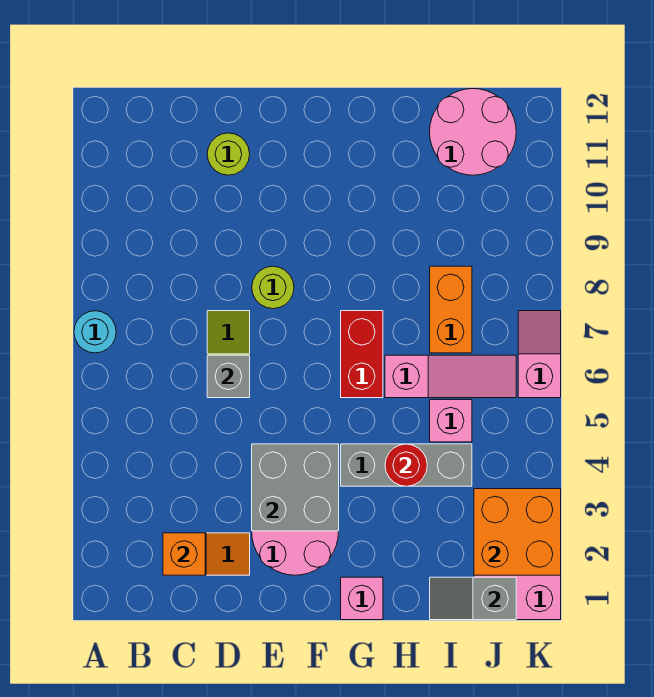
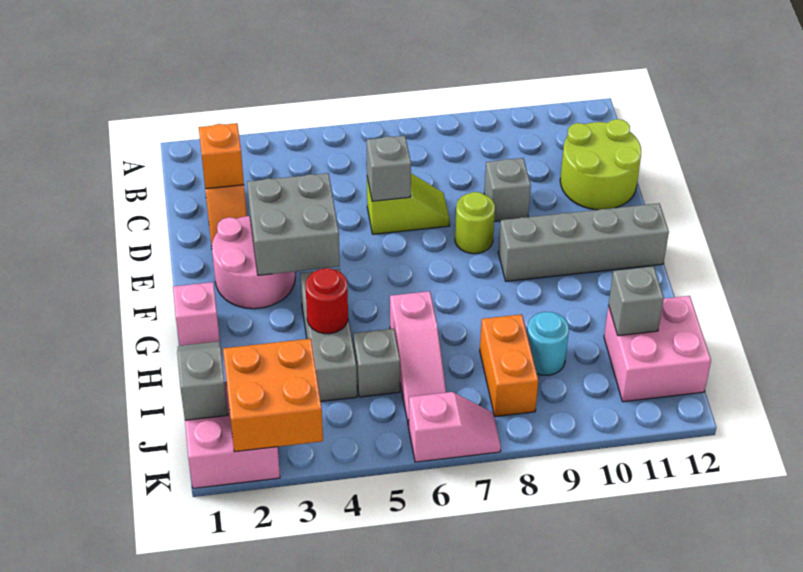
cyan 1x1 round brick [74,311,116,353] -> cyan 1x1 round brick moved to [527,312,569,375]
none -> grey 1x1 brick [484,158,531,222]
lime 1x1 round brick [207,133,250,175] -> lime 2x2 round brick [560,119,641,210]
none -> grey 1x4 brick [498,203,669,281]
red 1x2 brick [341,311,383,398] -> none
pink 1x1 brick [430,400,472,442] -> grey 1x1 brick [353,329,400,397]
orange 1x2 brick [430,266,472,353] -> orange 1x2 brick turned to [480,314,538,417]
pink 2x2 round brick [430,89,516,175] -> pink 2x2 brick [604,296,711,402]
none -> grey 1x1 brick [609,266,664,336]

